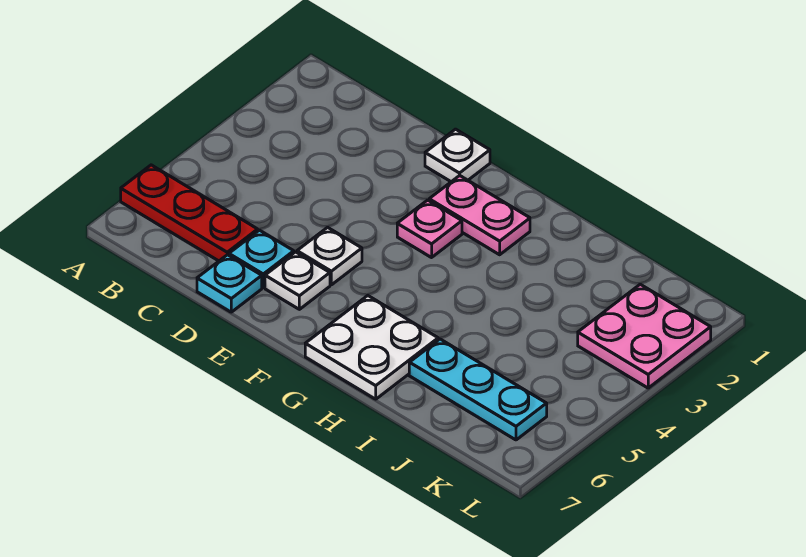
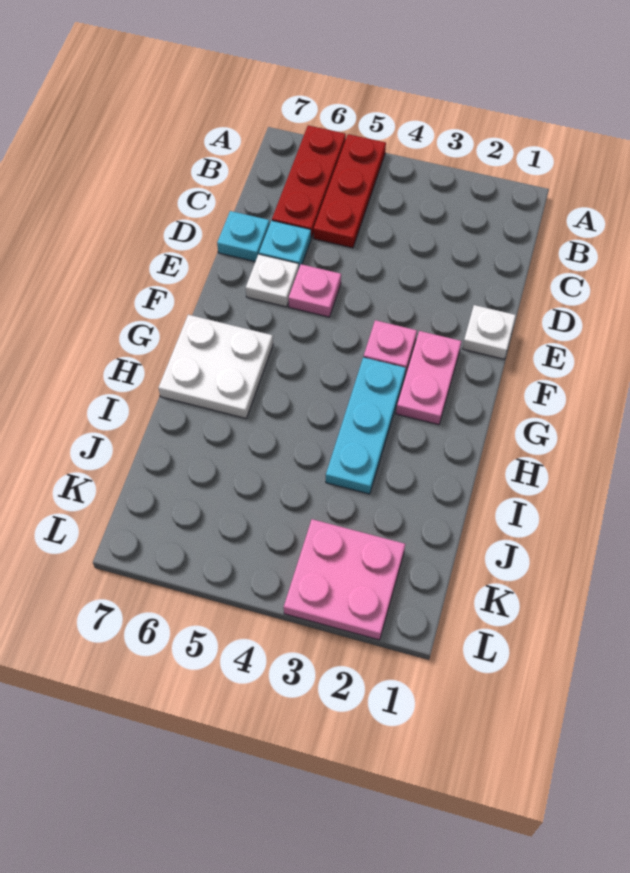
none -> red 1x3 plate [314,134,386,248]
white 1x1 plate [297,227,362,285] -> pink 1x1 plate [289,264,341,317]
cyan 1x3 plate [409,339,547,440] -> cyan 1x3 plate moved to [326,357,406,494]

